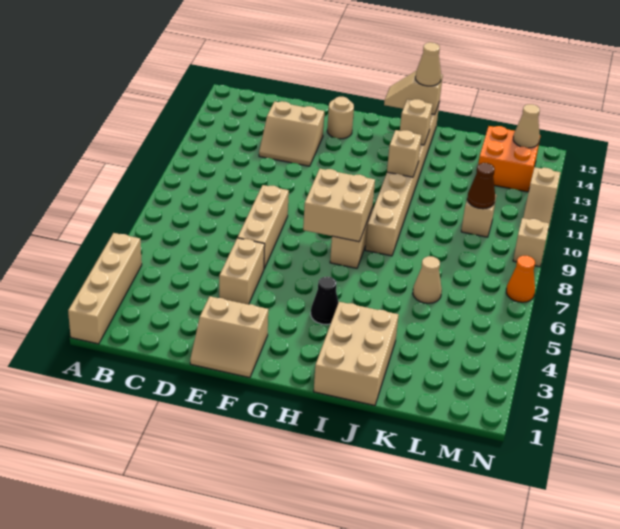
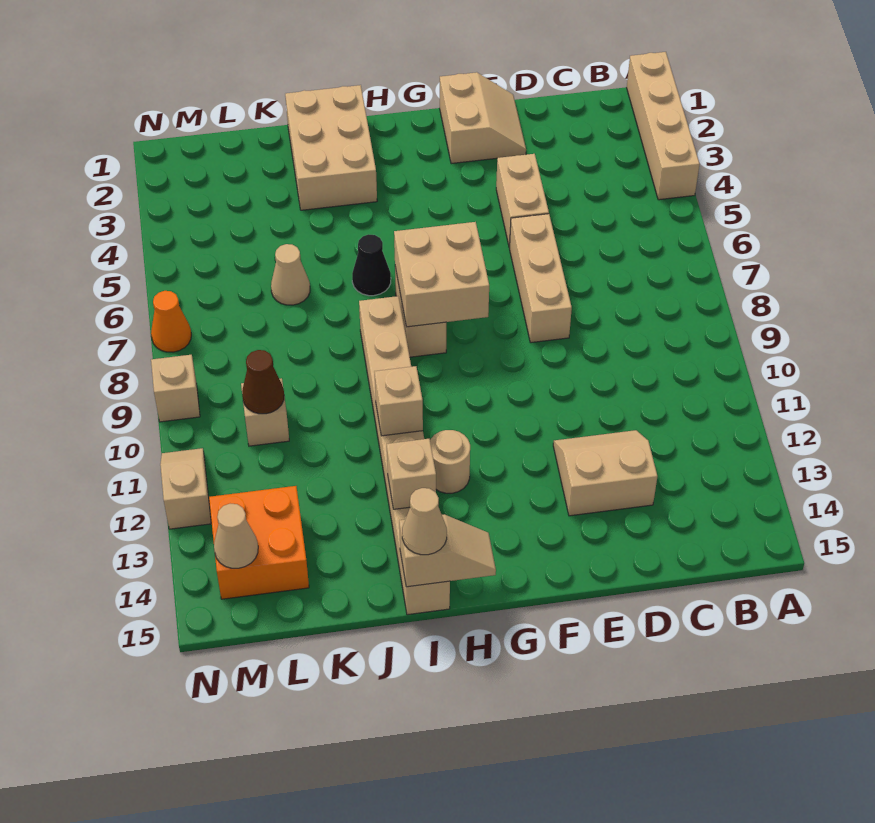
tan 2x2 slope [190,296,268,378] -> tan 2x2 slope turned to [440,72,526,164]
tan 1x1 round brick [327,97,354,139] -> tan 1x1 round brick moved to [430,430,470,493]
black 1x1 cone [311,277,338,325] -> black 1x1 cone moved to [352,234,391,296]

